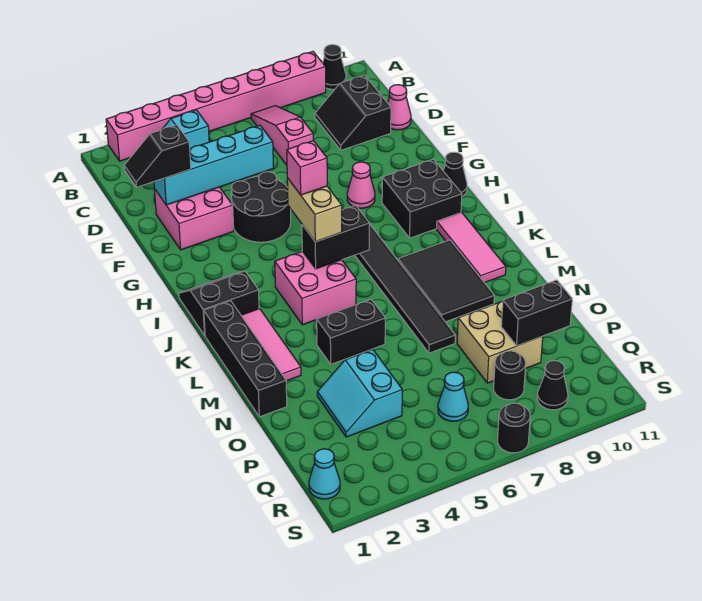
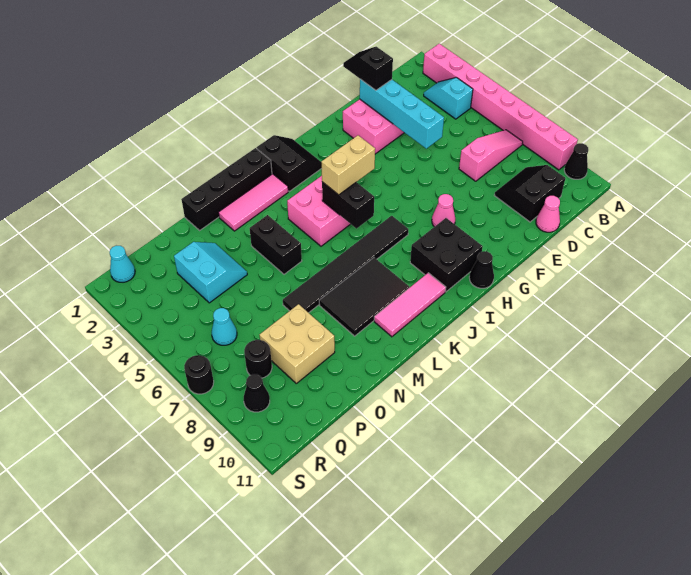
black 2x2 round brick [231,172,291,242] -> none
pink 1x1 brick [287,141,327,195] -> none
cyan 2x2 slope [317,349,402,437] -> cyan 2x2 slope turned to [174,242,247,303]
black 1x2 brick [501,280,572,346] -> none

